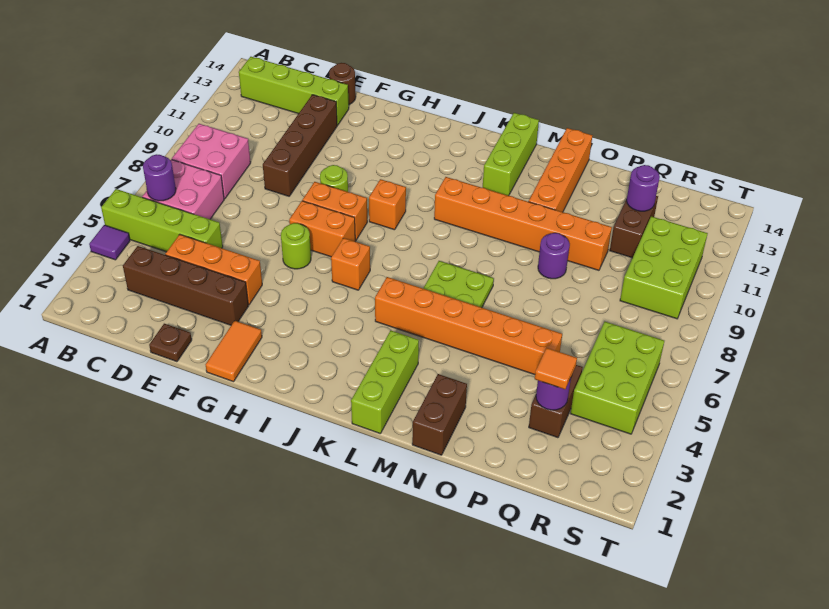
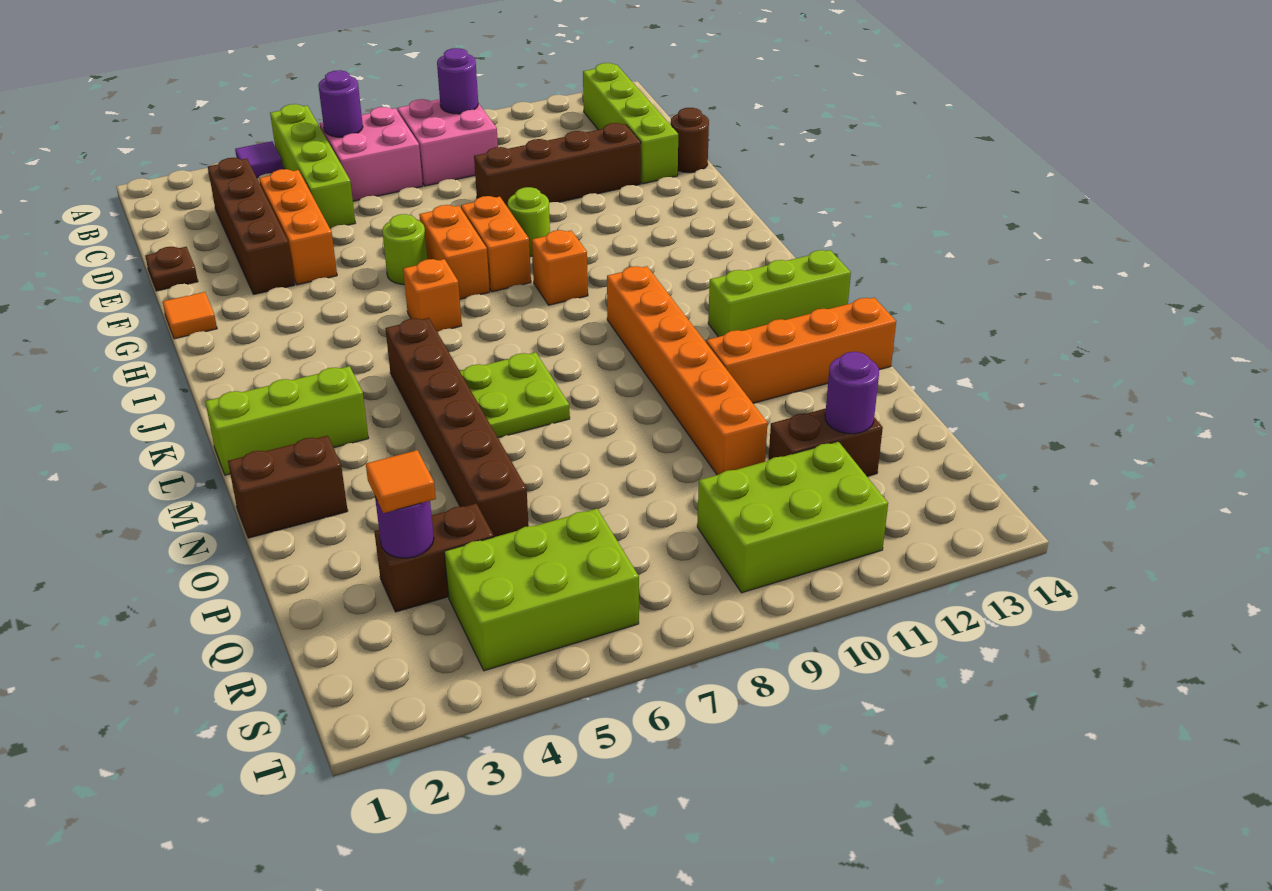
orange 1x2 tile [206,321,262,382] -> orange 1x1 tile [163,292,217,339]
orange 1x6 brick [375,277,562,375] -> brown 1x6 brick [385,318,529,537]
purple 1x1 round brick [538,233,570,279] -> purple 1x1 round brick moved to [437,48,478,114]

